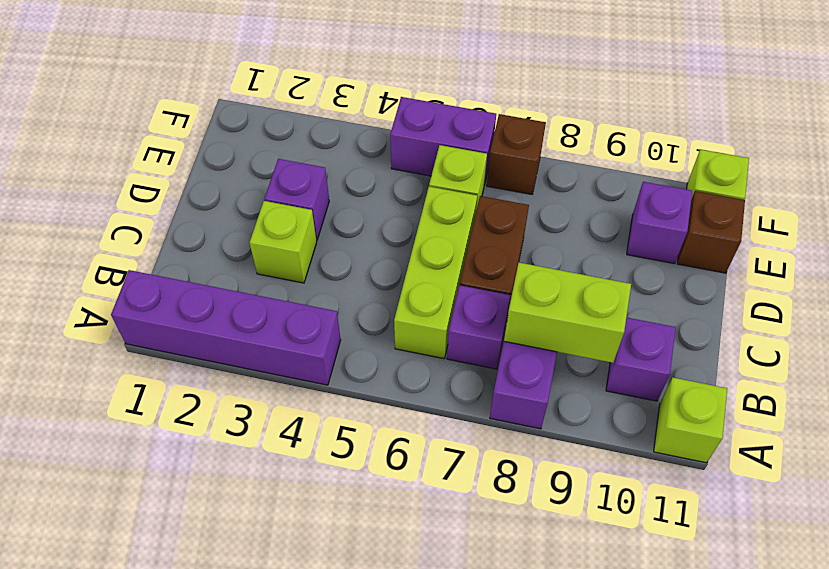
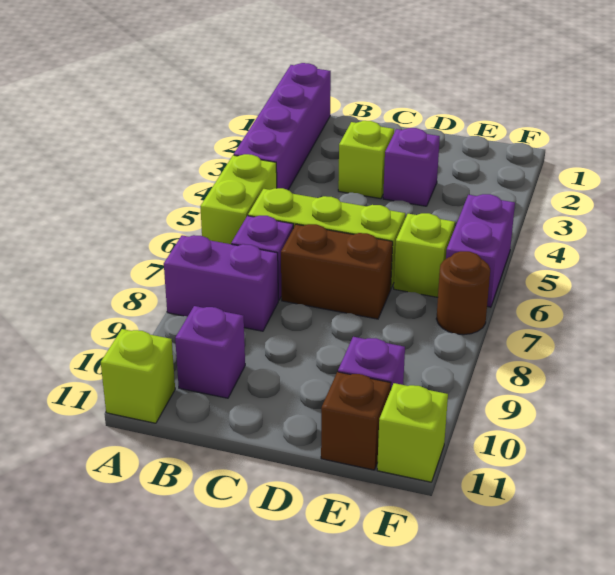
lime 1x2 brick [504,262,631,363] -> lime 1x2 brick moved to [200,154,277,244]
brown 1x1 brick [487,114,546,194] -> brown 1x1 round brick [436,251,490,335]

